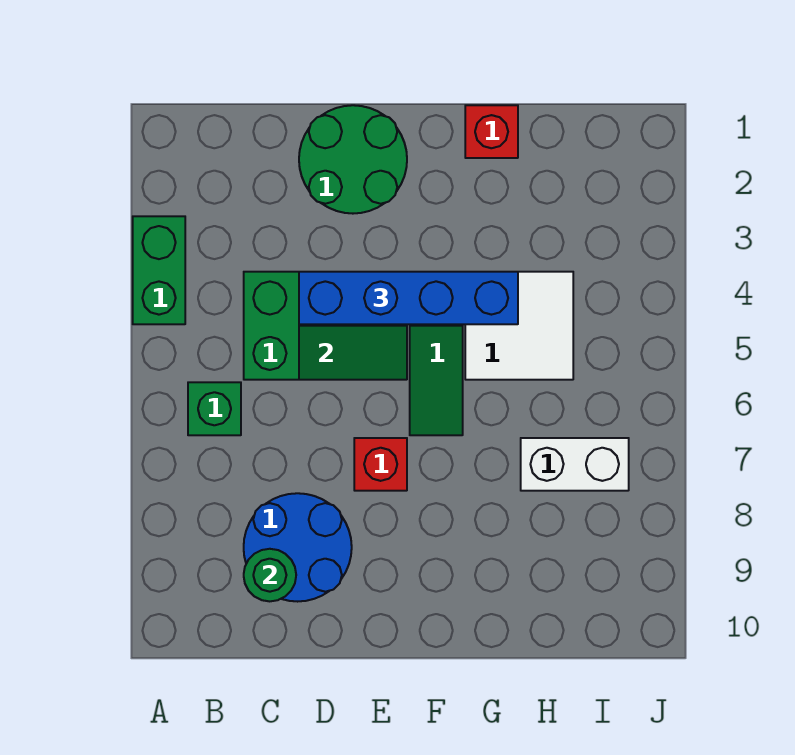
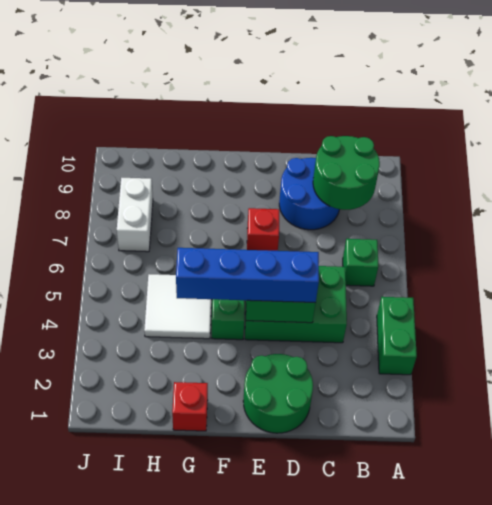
green 1x1 round brick [244,549,296,601] -> green 2x2 round brick [313,136,380,210]
white 1x2 brick [521,438,629,491] -> white 1x2 brick turned to [117,178,153,252]

